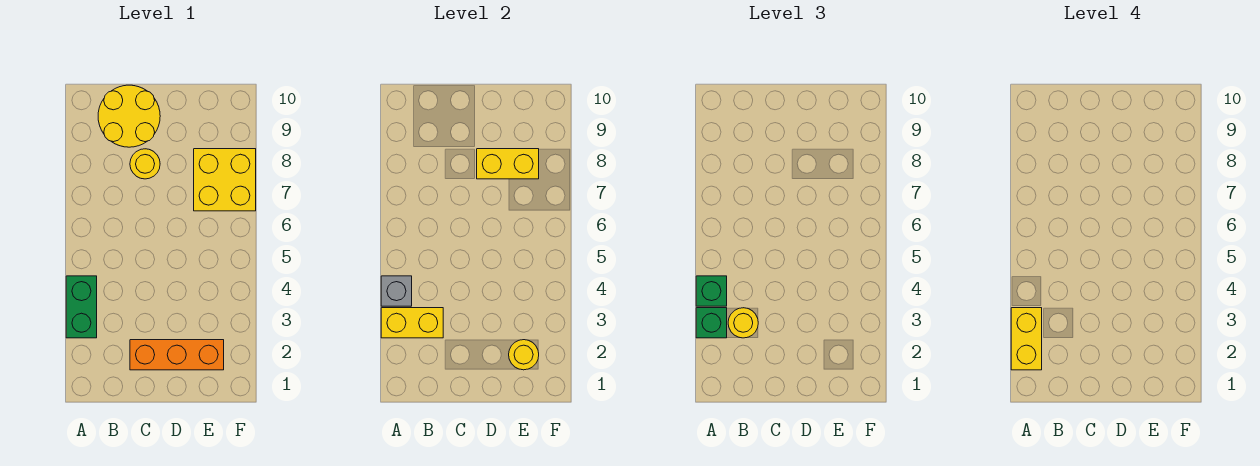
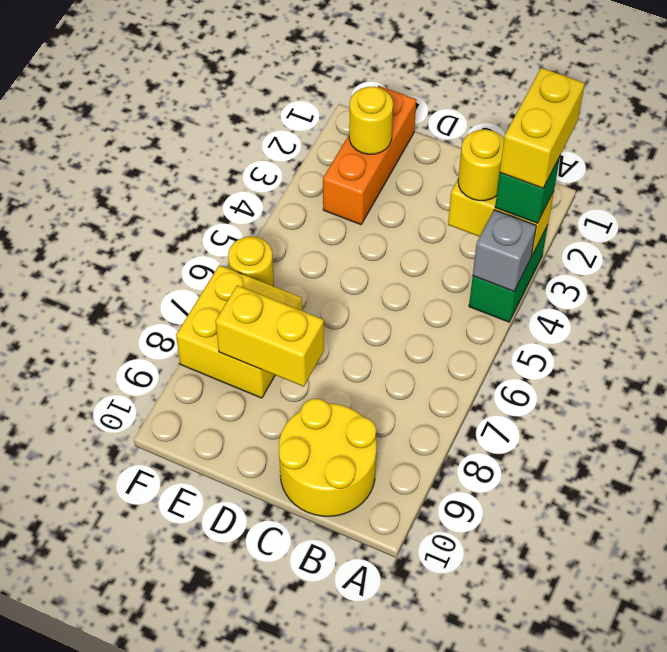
green 1x1 brick [696,276,727,306] -> none
orange 1x3 brick [130,340,224,370] -> orange 1x3 brick turned to [323,86,416,225]
yellow 1x1 round brick [130,149,160,179] -> yellow 1x1 round brick moved to [228,237,274,286]

